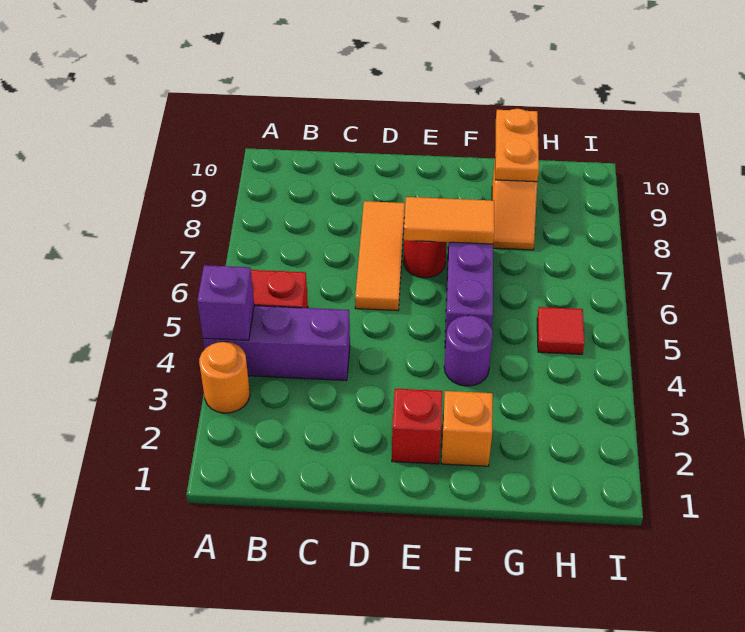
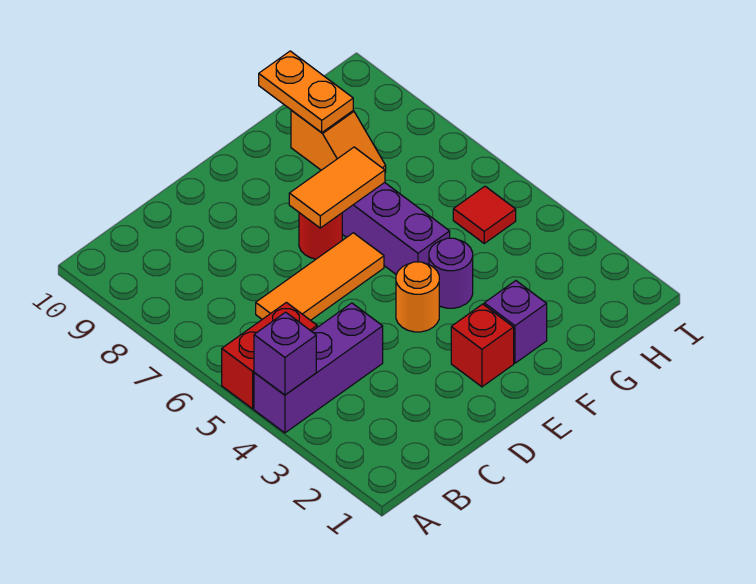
orange 1x1 round brick [199,342,250,413] -> orange 1x1 round brick moved to [396,262,439,332]
orange 1x3 tile [355,201,405,311] -> orange 1x3 tile turned to [256,233,384,320]
orange 1x1 brick [441,391,493,466] -> purple 1x1 brick [484,281,547,363]

